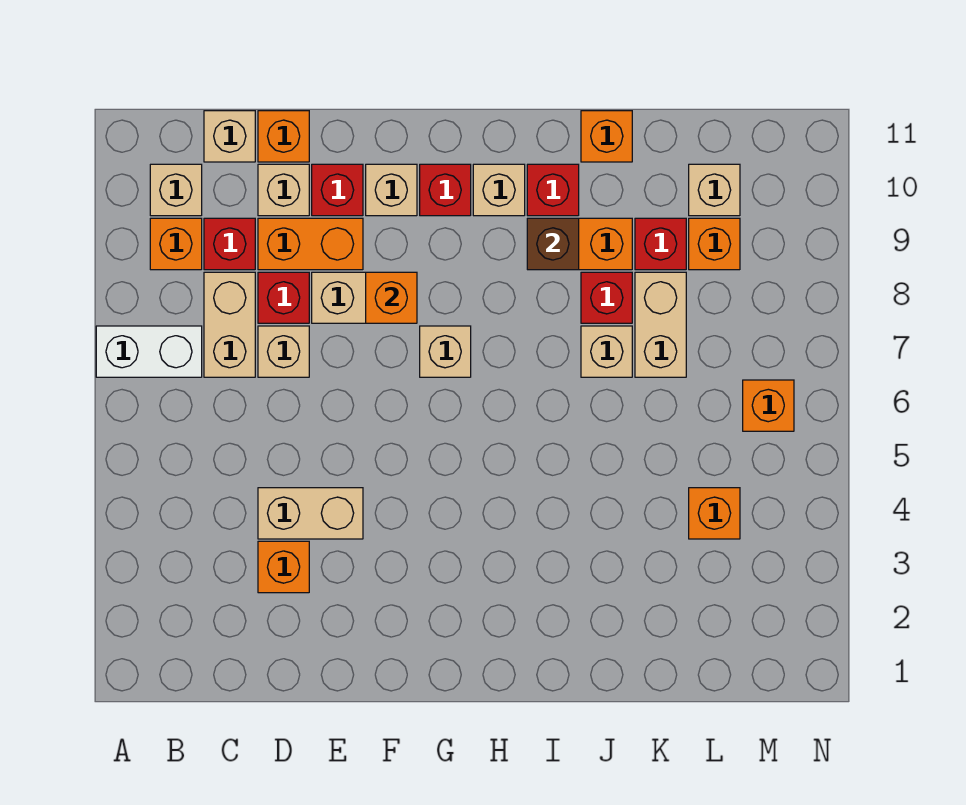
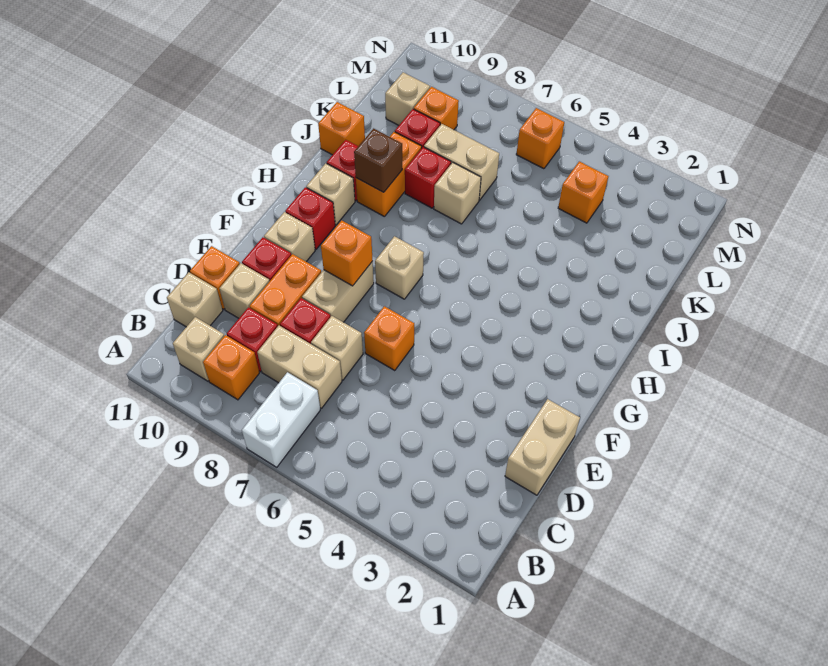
orange 1x1 brick [258,541,309,593] -> orange 1x1 brick moved to [364,306,414,371]
tan 1x2 brick [258,488,363,539] -> tan 1x2 brick moved to [505,399,580,495]

